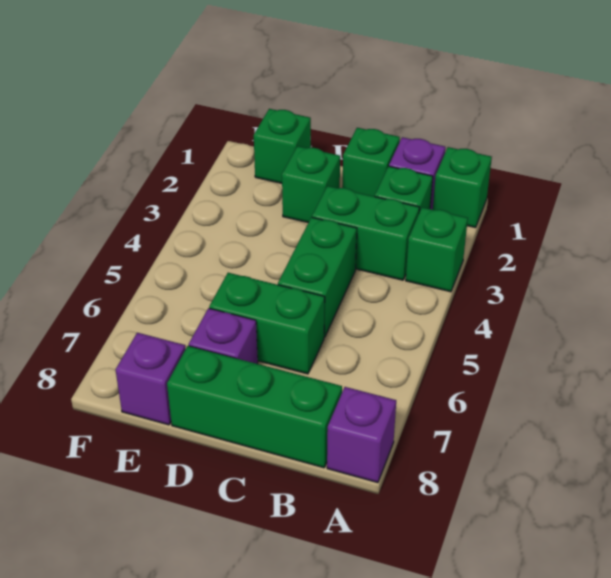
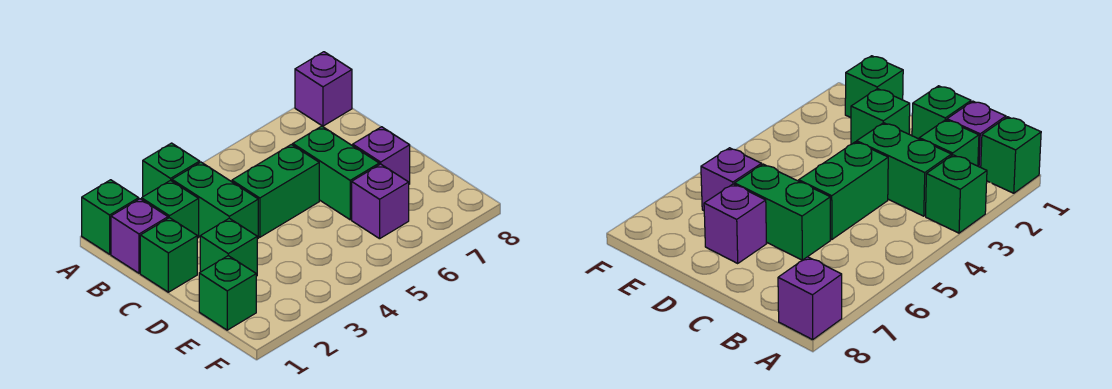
green 1x3 brick [167,346,342,468] -> none
purple 1x1 brick [115,333,186,425] -> purple 1x1 brick moved to [352,164,409,239]

